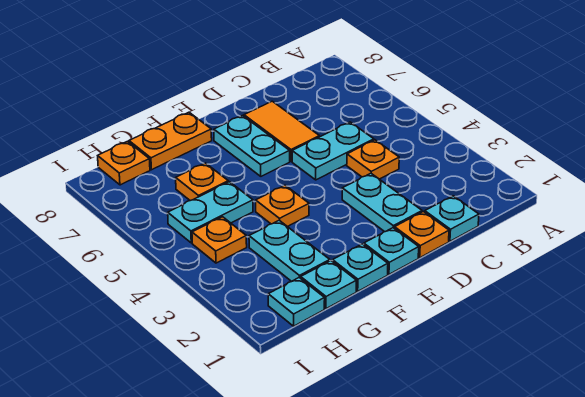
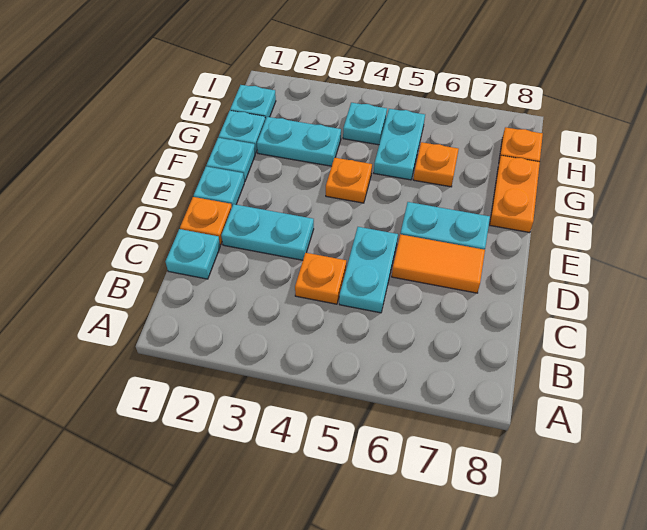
orange 1x1 plate [192,217,247,263] -> cyan 1x1 plate [343,103,387,145]

